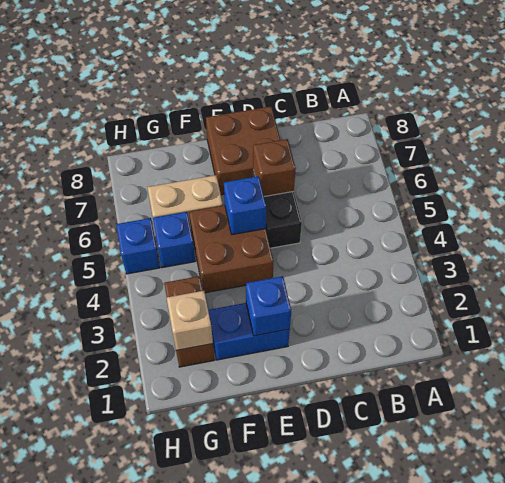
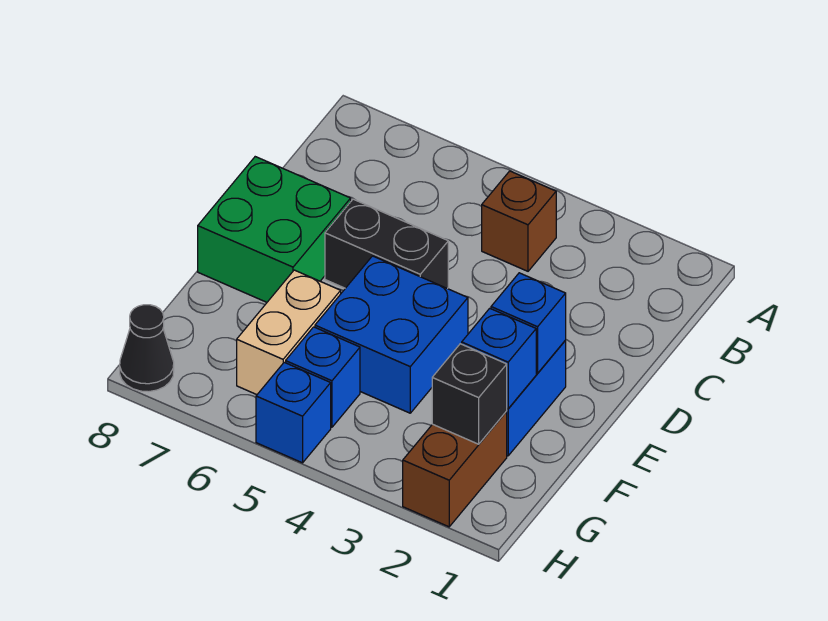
brown 1x1 brick [253,139,296,196] -> brown 1x1 brick moved to [482,171,556,271]
brown 2x2 brick [206,106,280,195] -> green 2x2 brick [198,157,351,302]
brown 2x2 brick [189,205,273,293] -> blue 2x2 brick [315,256,468,413]
blue 1x1 brick [224,176,266,235] -> blue 1x1 brick moved to [462,308,536,409]
brown 1x2 brick [164,276,215,367] -> brown 1x2 brick turned to [403,412,507,527]
tan 1x1 brick [167,291,213,351] -> black 1x1 brick [432,344,507,444]
none -> black 1x1 cone [120,305,174,392]

